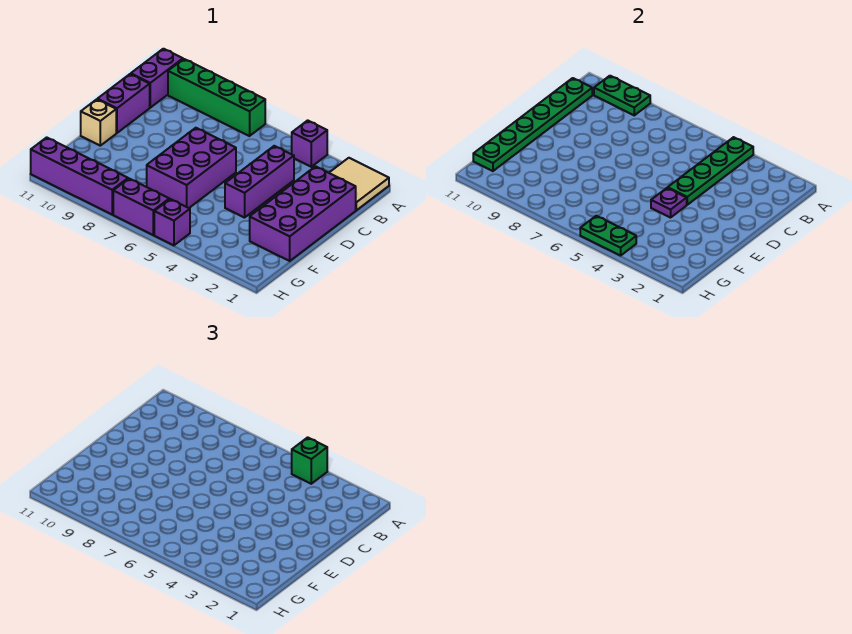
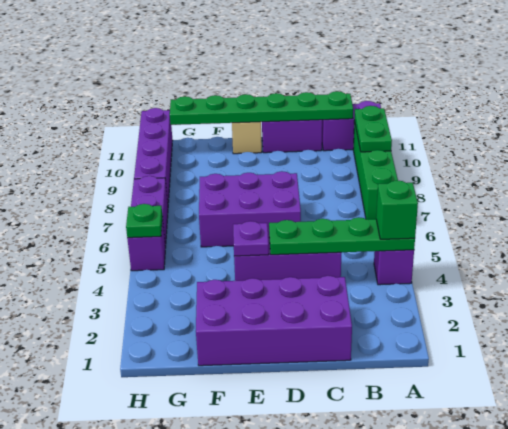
tan 2x2 tile [329,158,389,210] -> none
green 1x2 plate [580,216,636,256] -> green 1x1 plate [126,204,163,238]

